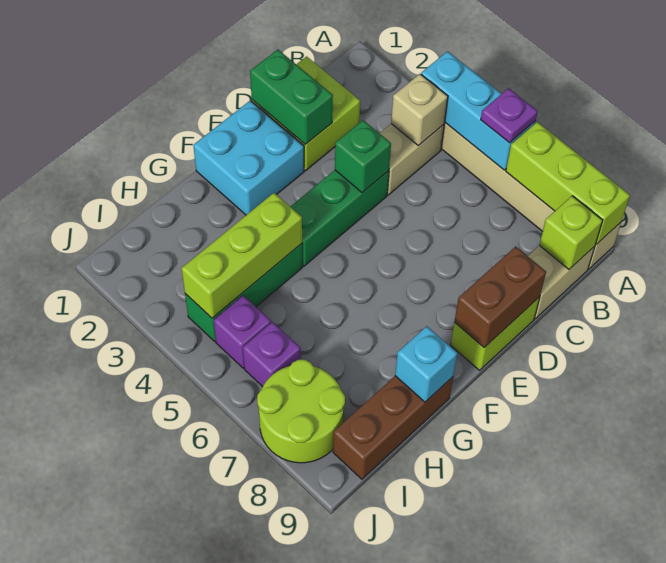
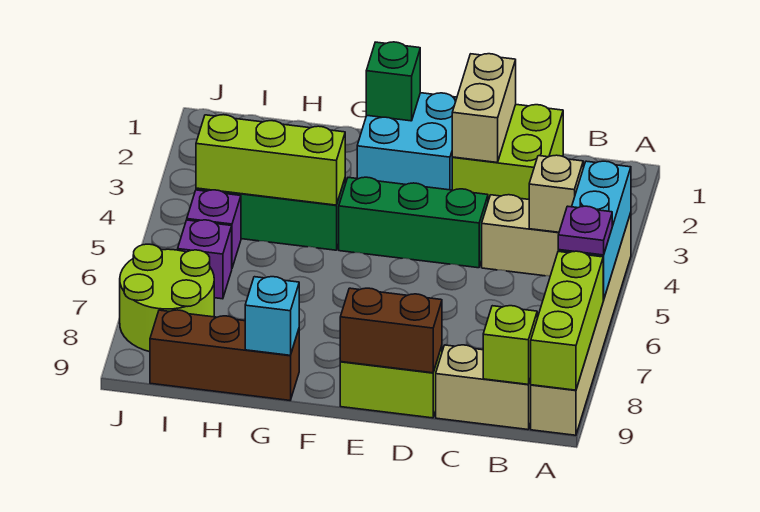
green 1x2 brick [250,50,333,144] -> tan 1x2 brick [452,54,516,163]
green 1x1 brick [335,120,391,193] -> green 1x1 brick moved to [366,42,420,121]

